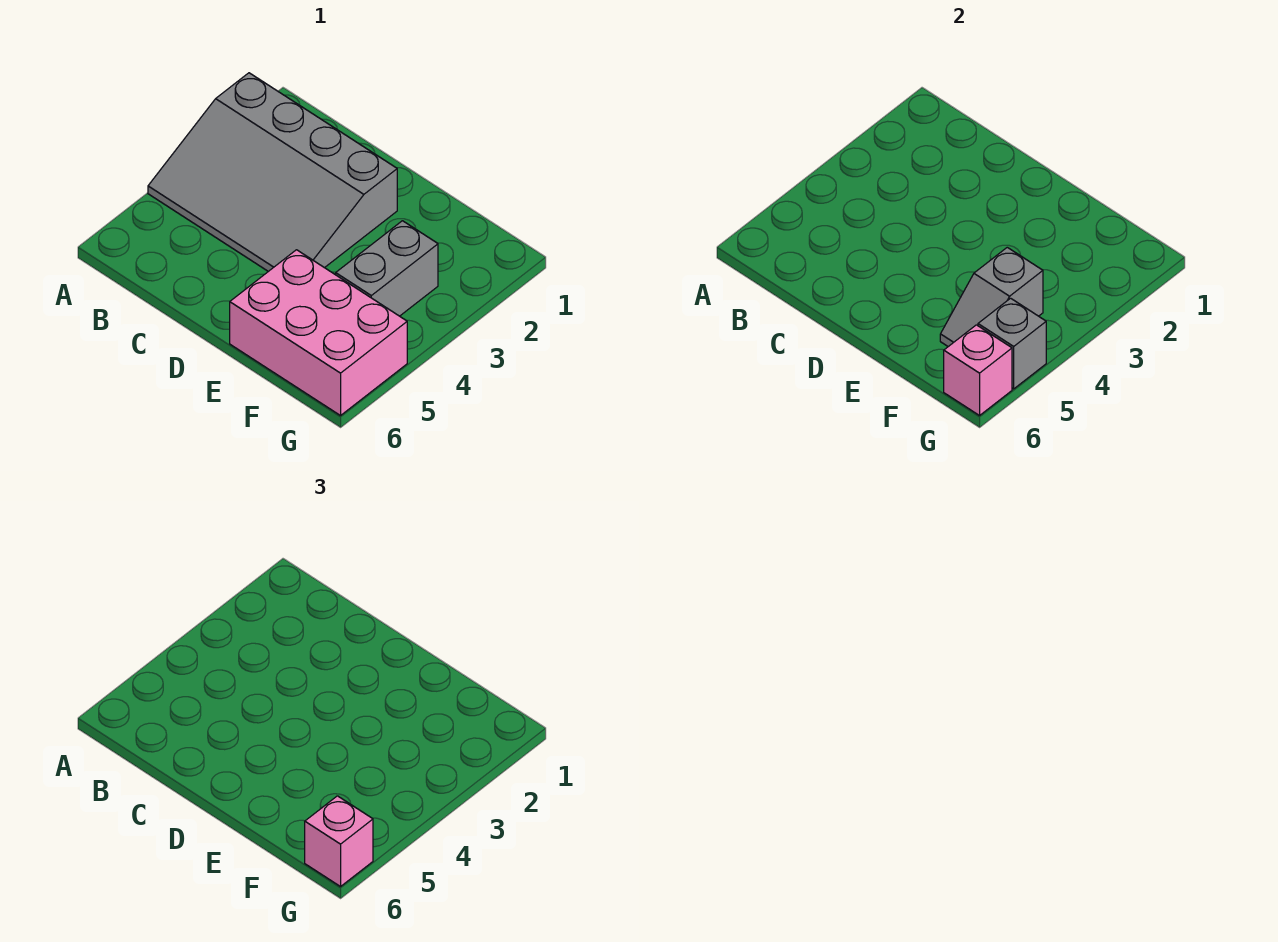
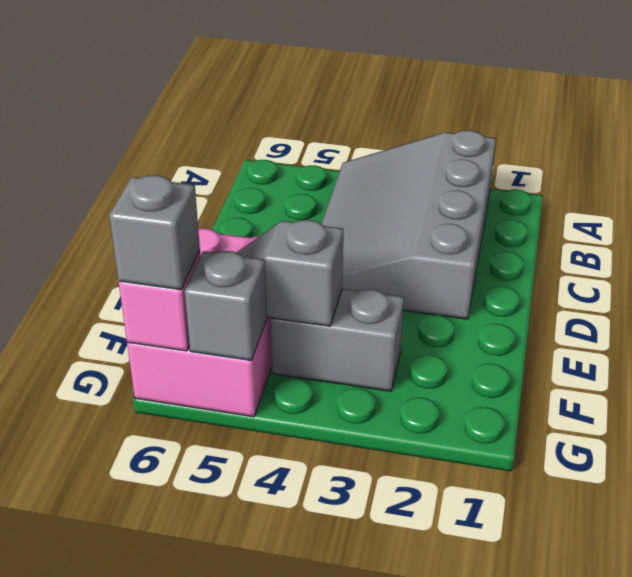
pink 1x1 brick [305,796,373,887] -> grey 1x1 brick [109,175,200,290]

